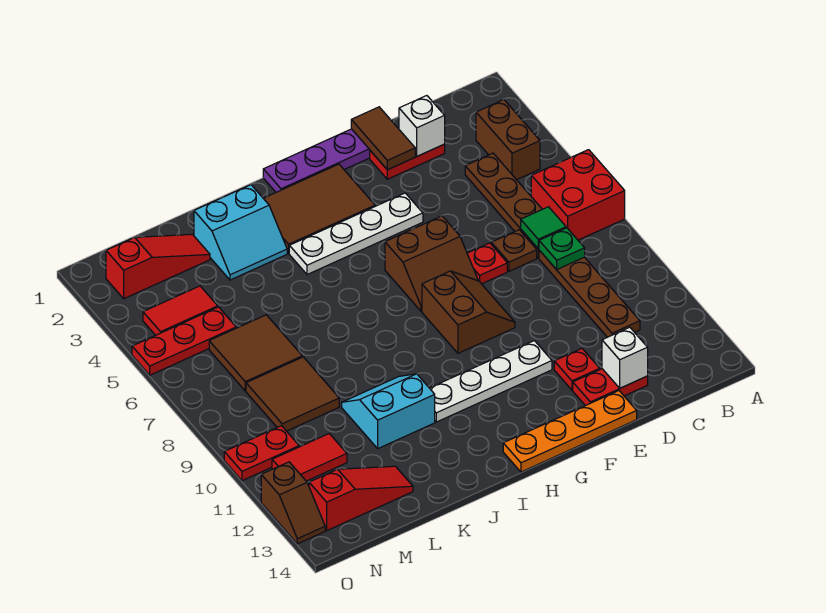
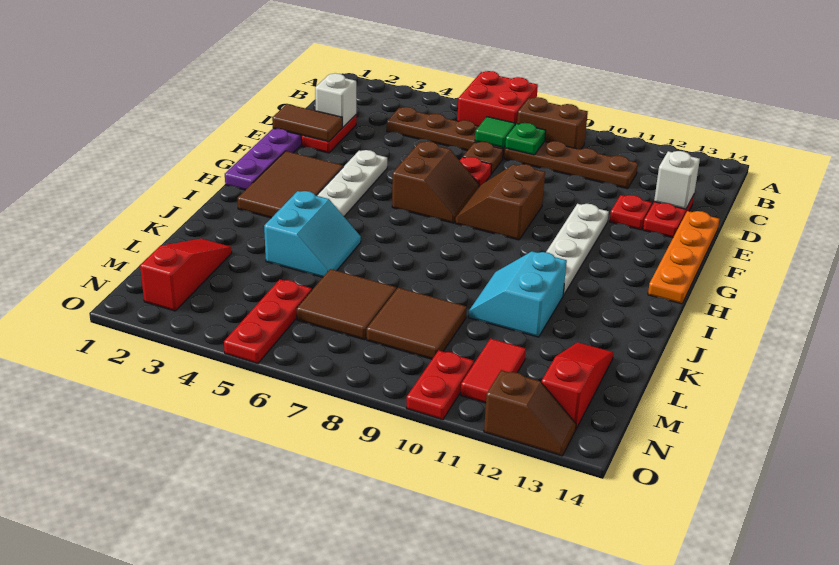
brown 1x2 brick [476,100,540,180] -> brown 1x2 brick moved to [517,97,588,149]
brown 2x2 slope [422,271,515,353] -> brown 2x2 slope turned to [456,164,545,240]
cyan 2x2 slope [194,185,287,280] -> cyan 2x2 slope moved to [264,191,361,277]
red 1x2 tile [143,286,218,335] -> none

